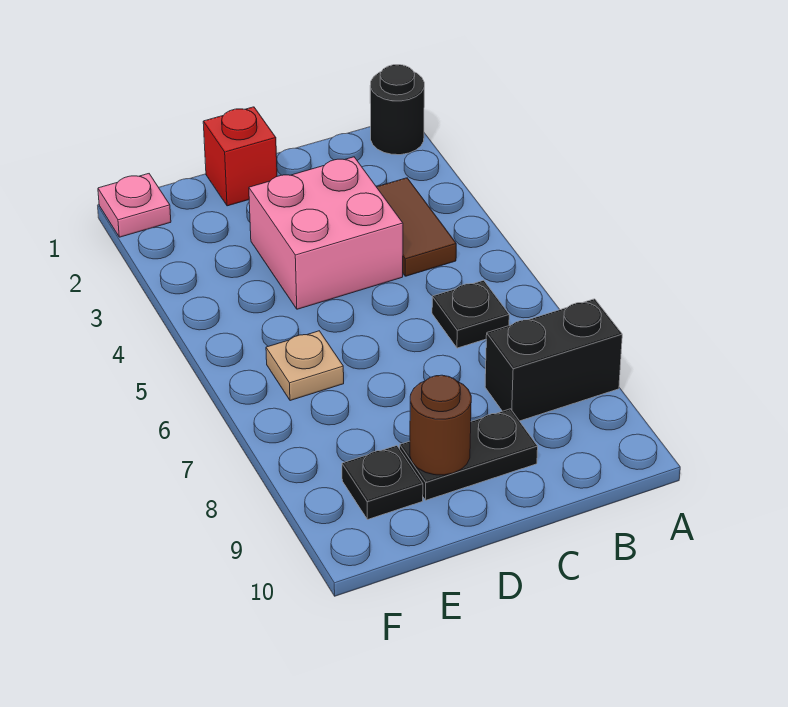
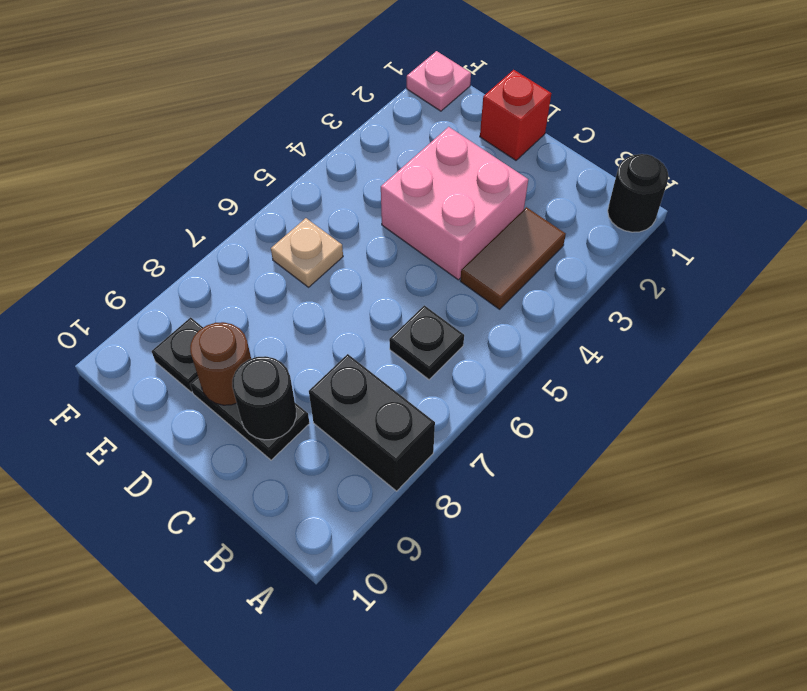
none -> black 1x1 round brick [232,356,296,440]

